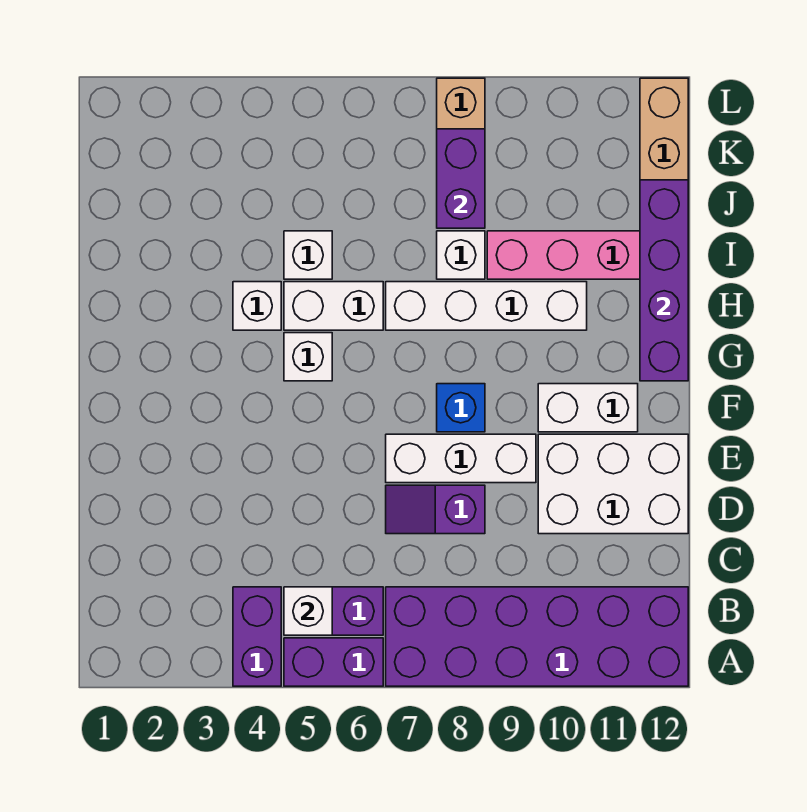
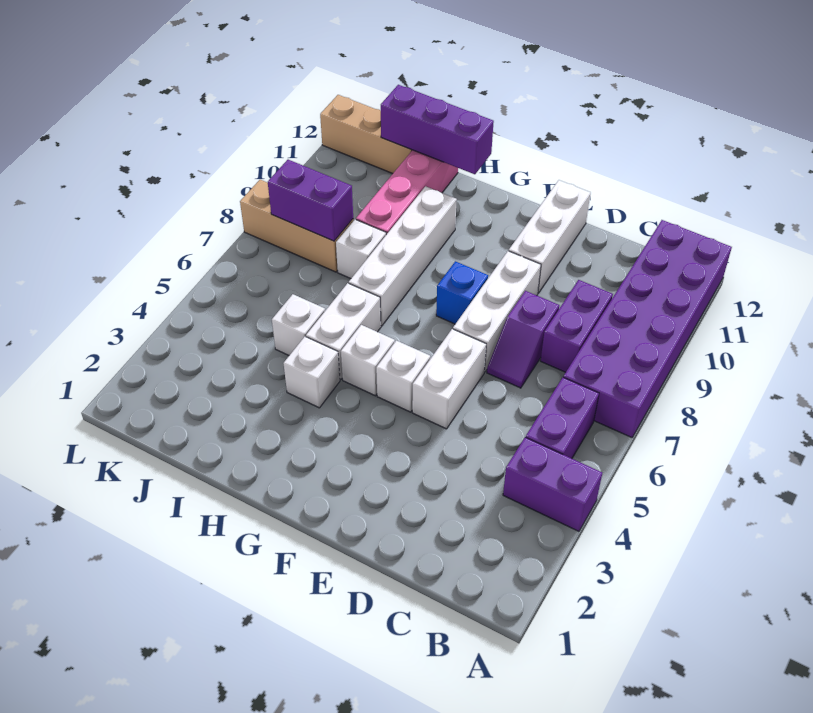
purple 1x2 brick [284,638,383,686] -> purple 1x2 brick moved to [541,280,613,372]
white 1x1 brick [284,587,332,635] -> white 1x1 brick moved to [376,341,430,412]
white 2x3 brick [538,434,688,534] -> white 1x3 brick [509,180,591,293]
white 1x2 brick [538,384,638,432] -> white 1x2 brick moved to [412,329,486,429]
purple 1x4 brick [640,180,688,381] -> purple 1x3 brick [381,85,494,174]

